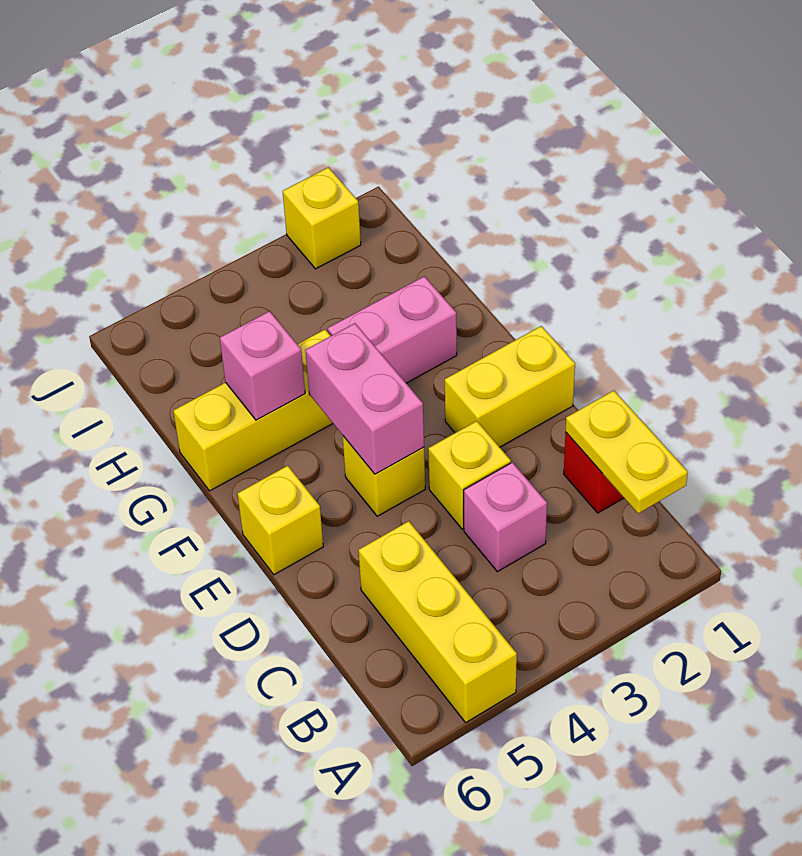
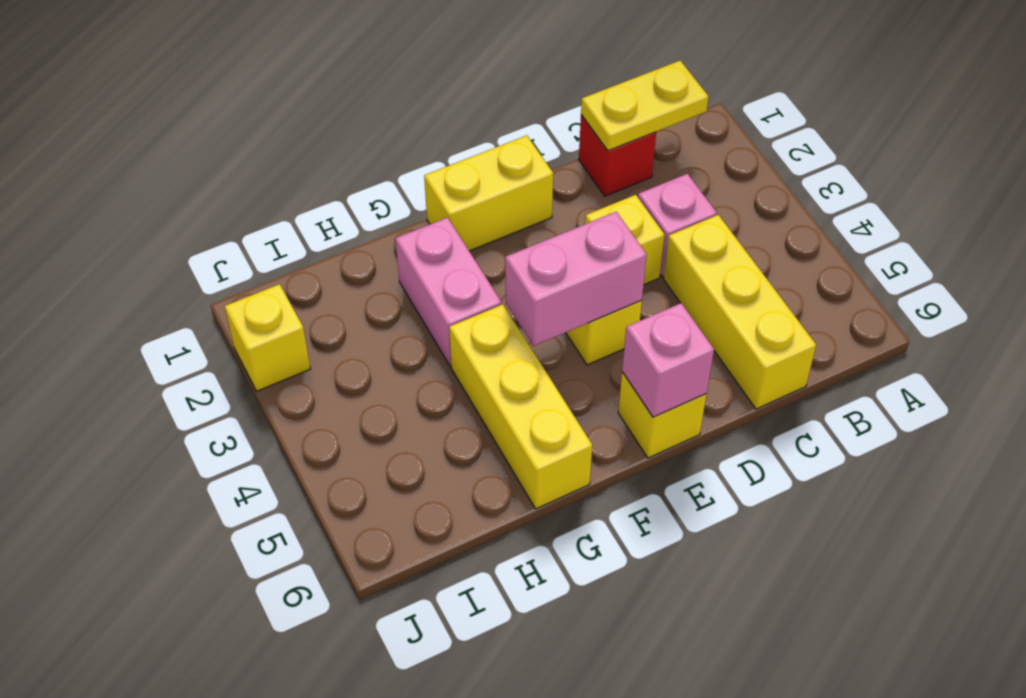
yellow 1x3 brick [358,521,517,722] -> yellow 1x3 brick turned to [663,215,816,409]
yellow 1x2 brick [445,326,575,447] -> yellow 1x2 brick turned to [424,135,553,251]
pink 1x1 brick [220,311,305,420] -> pink 1x1 brick moved to [622,303,714,417]

